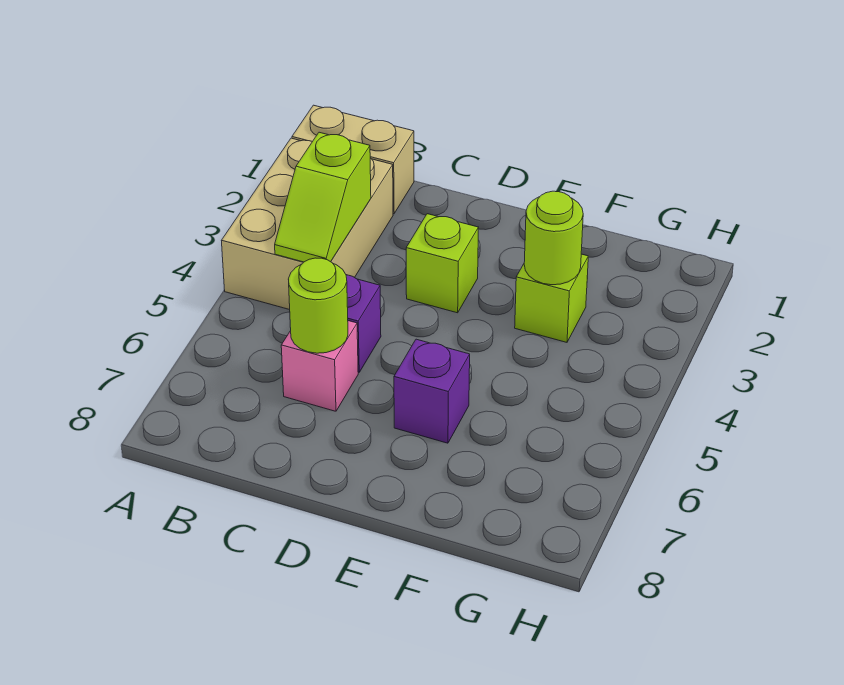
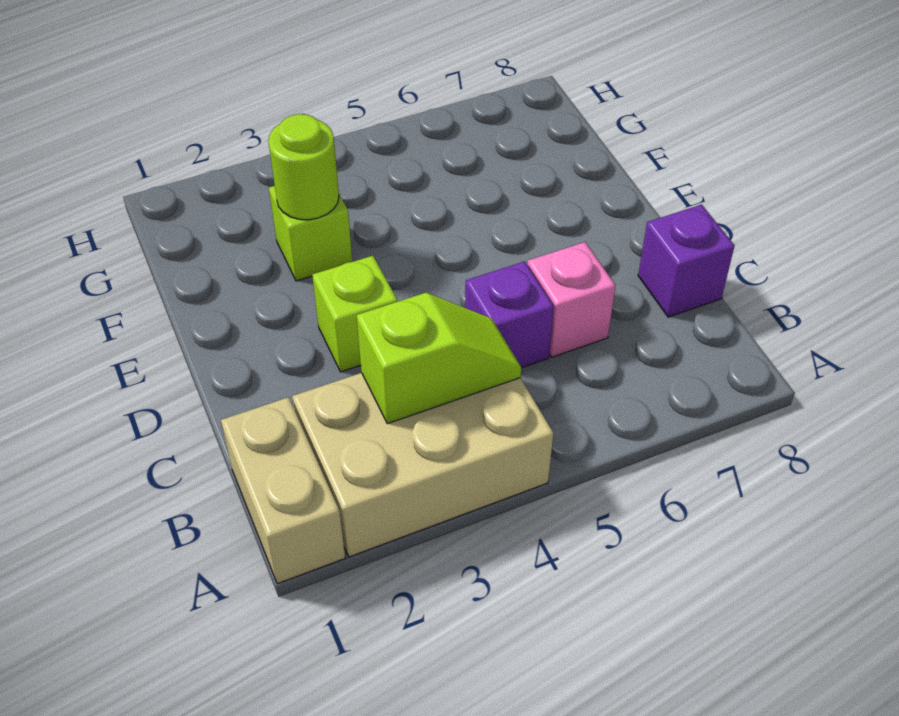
lime 1x1 round brick [288,258,348,353] -> none
purple 1x1 brick [394,339,470,443] -> purple 1x1 brick moved to [638,205,734,317]

